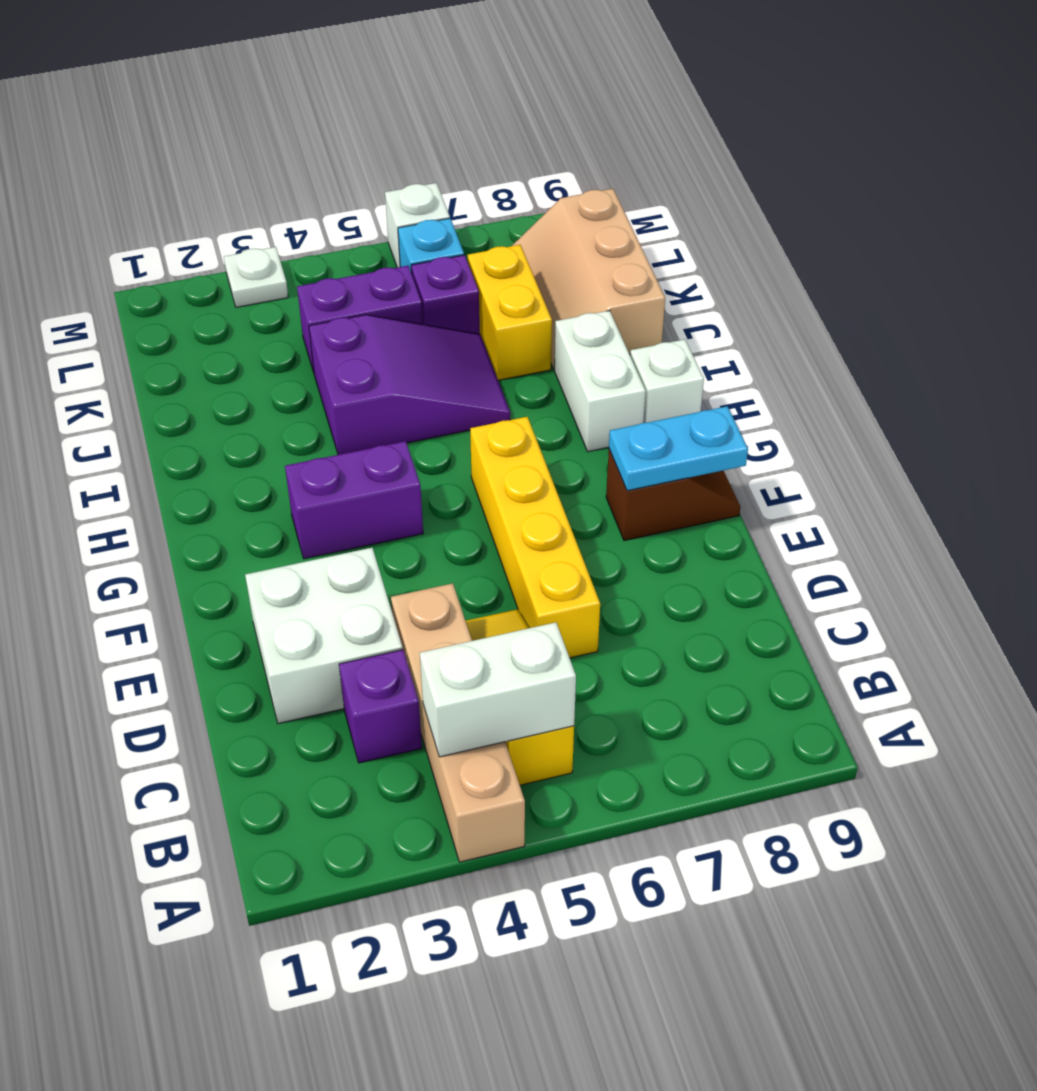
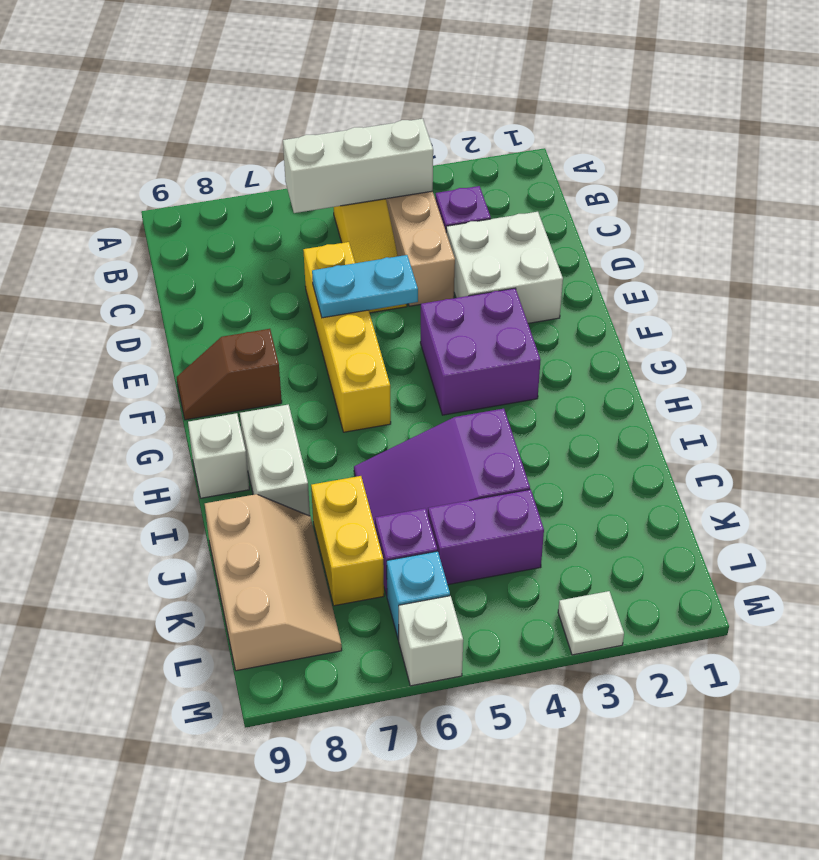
white 1x2 brick [420,622,576,757] -> white 1x3 brick [283,119,433,213]
cyan 1x2 plate [609,406,748,491] -> cyan 1x2 plate moved to [312,255,418,318]
purple 1x2 brick [285,441,423,559] -> purple 2x2 brick [420,288,541,415]

